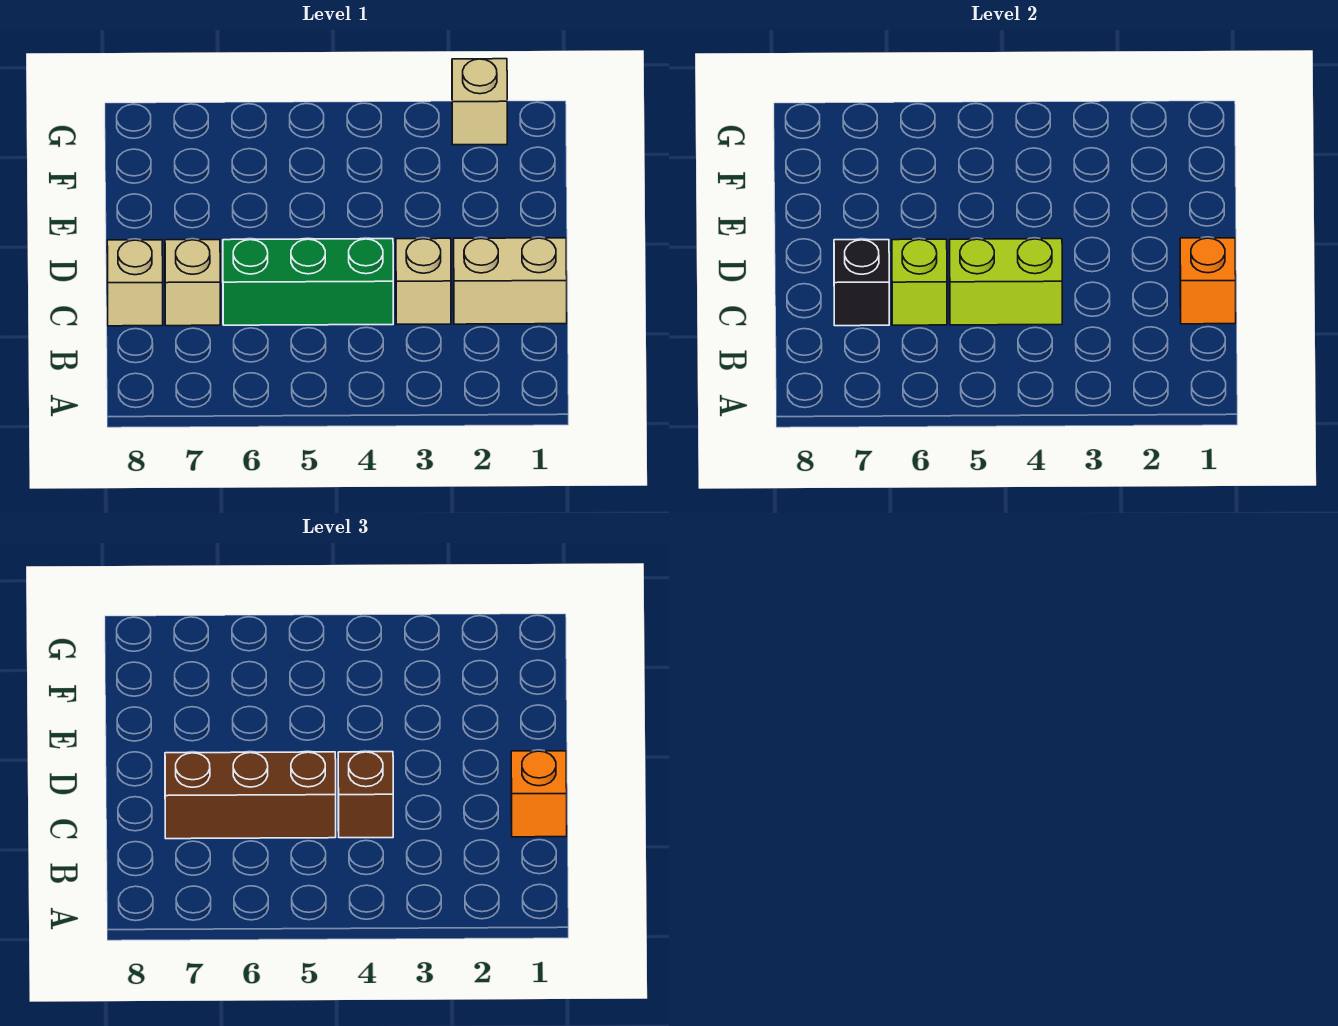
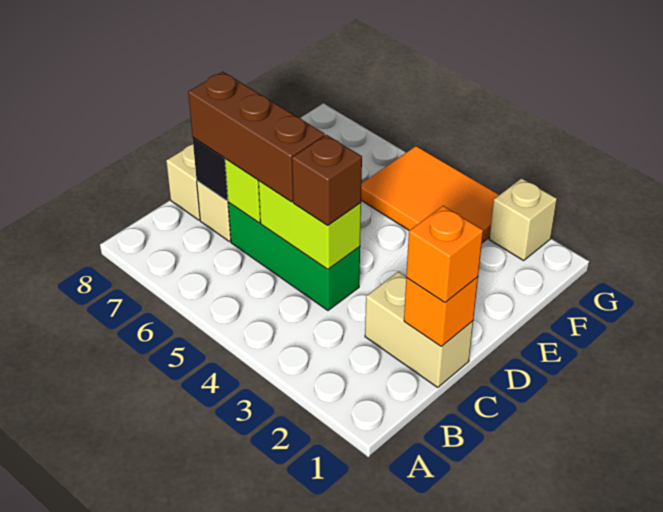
tan 1x1 brick [396,238,451,324] -> none
none -> orange 2x3 tile [361,146,499,243]

